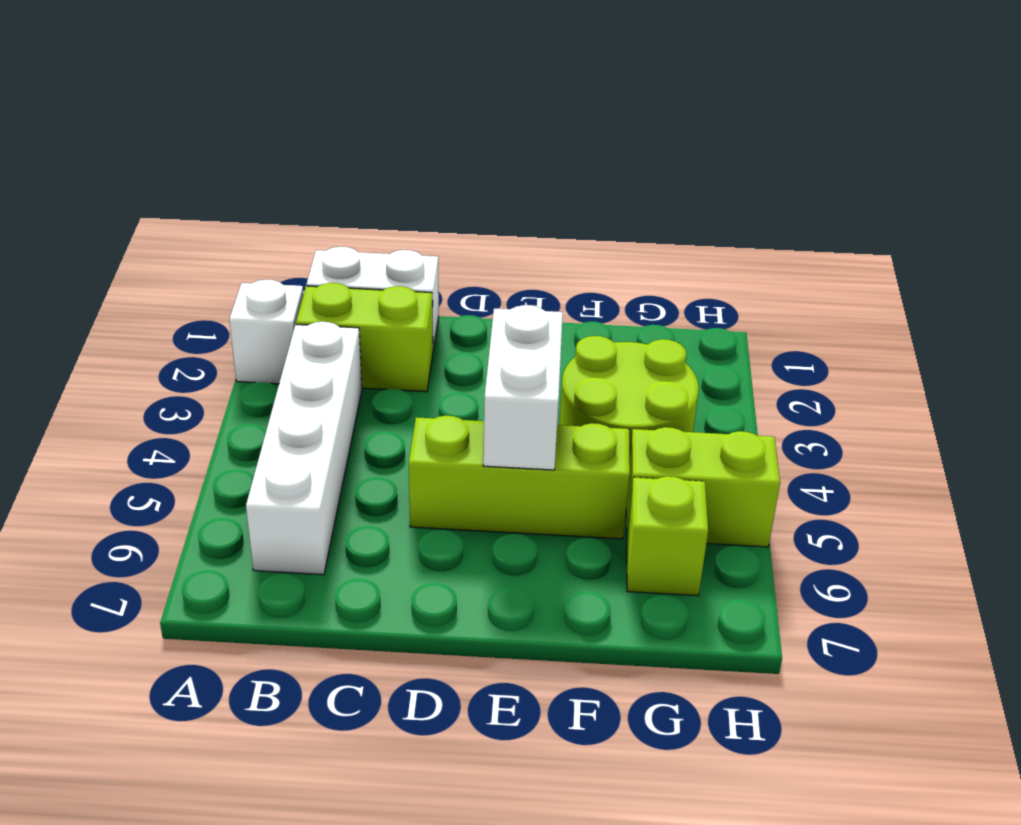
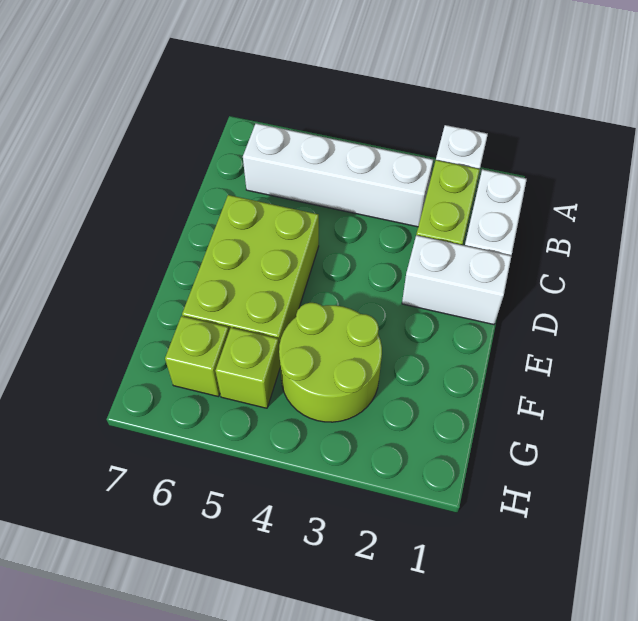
lime 1x3 brick [409,416,630,539] -> lime 2x3 brick [182,195,319,345]
white 1x2 brick [483,305,563,470] -> white 1x2 brick moved to [402,235,511,325]
lime 1x2 brick [626,427,780,547] -> lime 1x1 brick [215,328,280,408]

